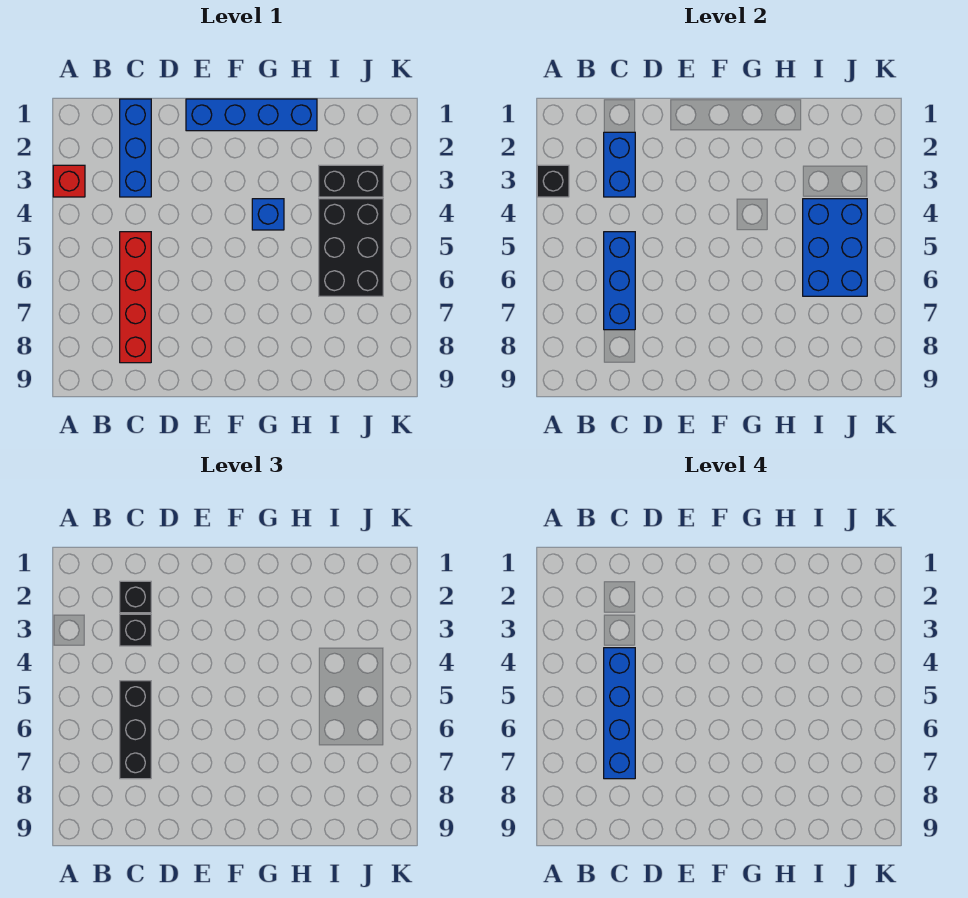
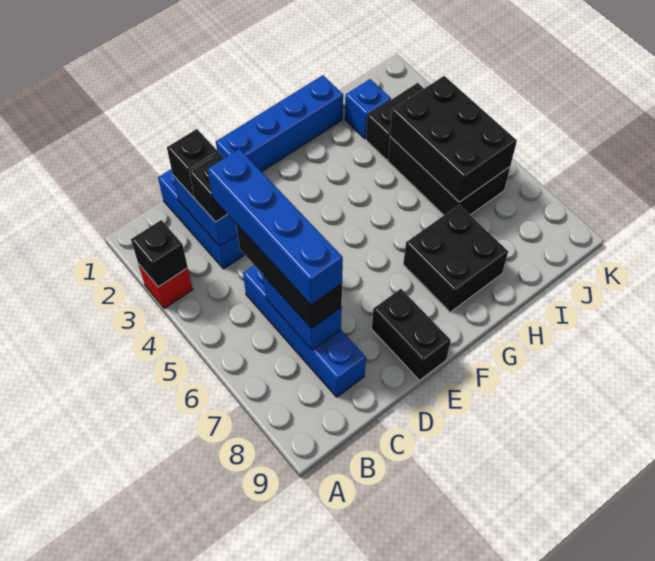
red 1x4 brick [120,232,151,363] -> blue 1x4 brick [243,265,366,397]
blue 1x3 brick [604,232,635,330] -> blue 1x2 brick [263,276,342,350]
none -> black 1x2 brick [372,289,451,380]
blue 1x1 brick [252,199,284,230] -> blue 1x1 brick moved to [345,79,391,139]
none -> black 2x2 brick [403,205,508,312]
blue 2x3 brick [803,199,867,296] -> black 2x3 brick [390,76,517,202]

